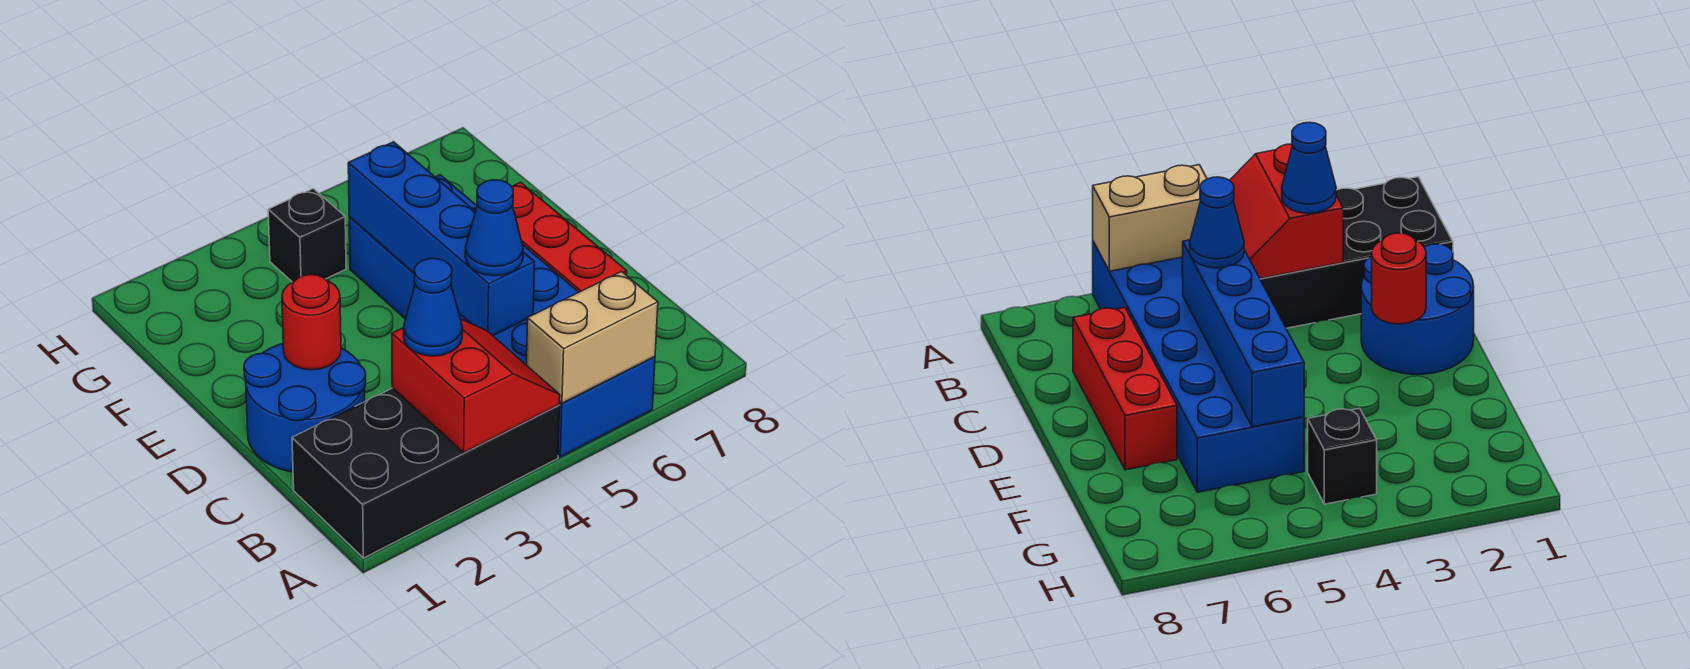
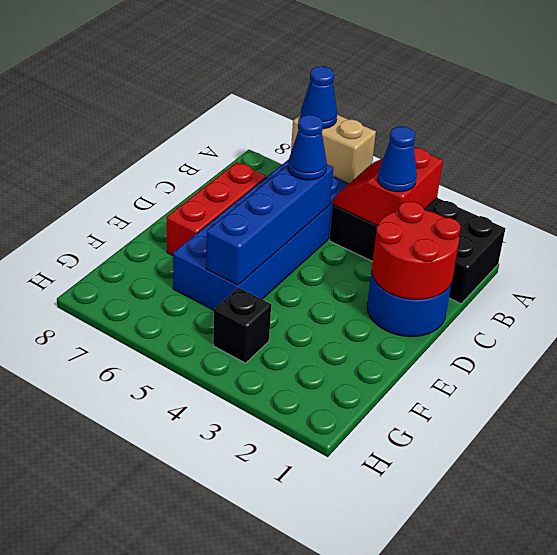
none -> blue 1x1 cone [300,66,337,129]
red 1x1 round brick [282,274,341,370] -> red 2x2 round brick [372,201,461,300]

